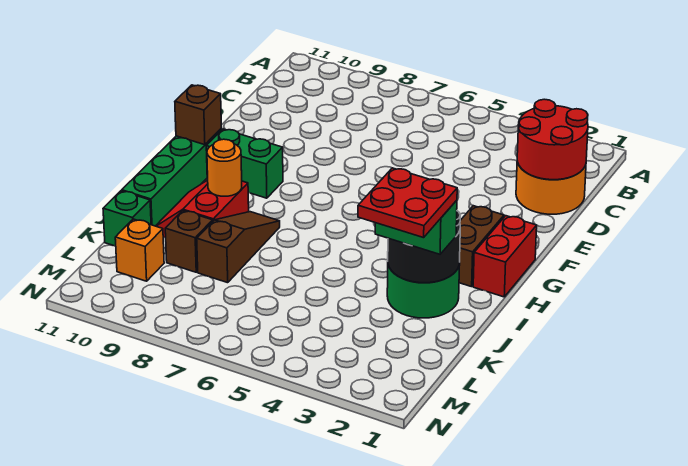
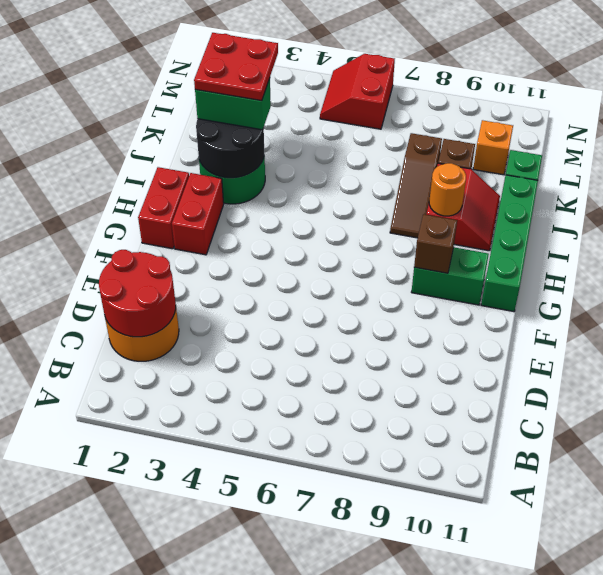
brown 1x2 brick [459,206,504,287] -> red 1x2 brick [172,173,224,255]
brown 1x1 brick [175,85,221,145] -> brown 1x1 brick moved to [414,214,457,273]
none -> red 2x2 slope [320,54,395,129]

